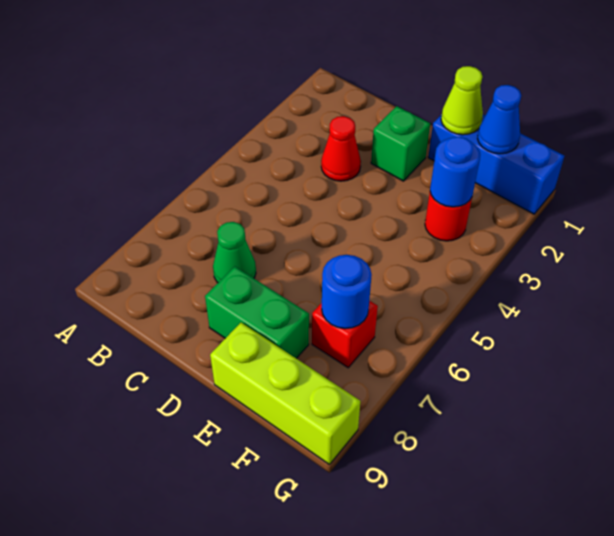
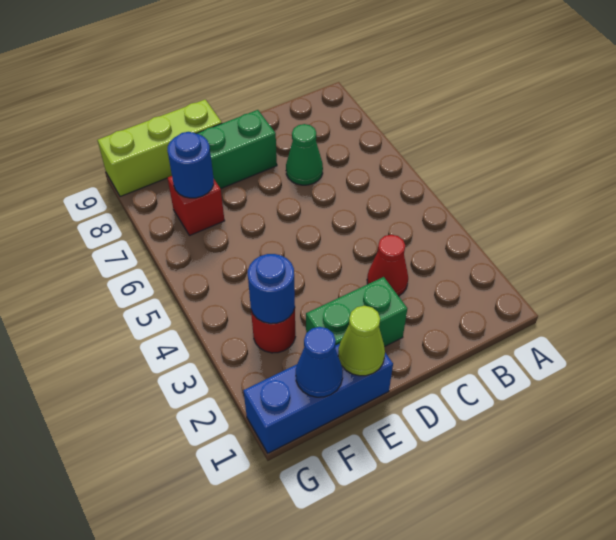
green 1x1 brick [371,106,430,181] -> green 1x2 brick [306,277,407,347]

